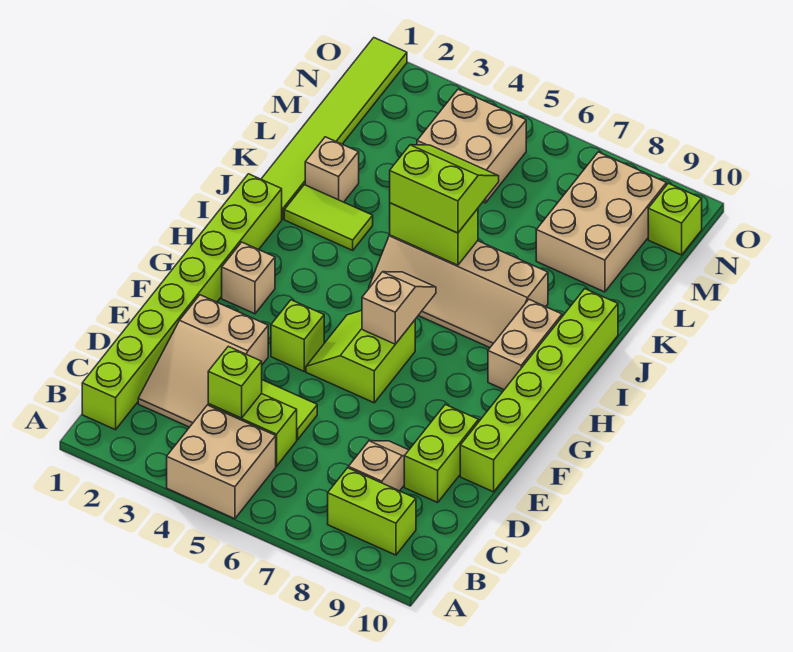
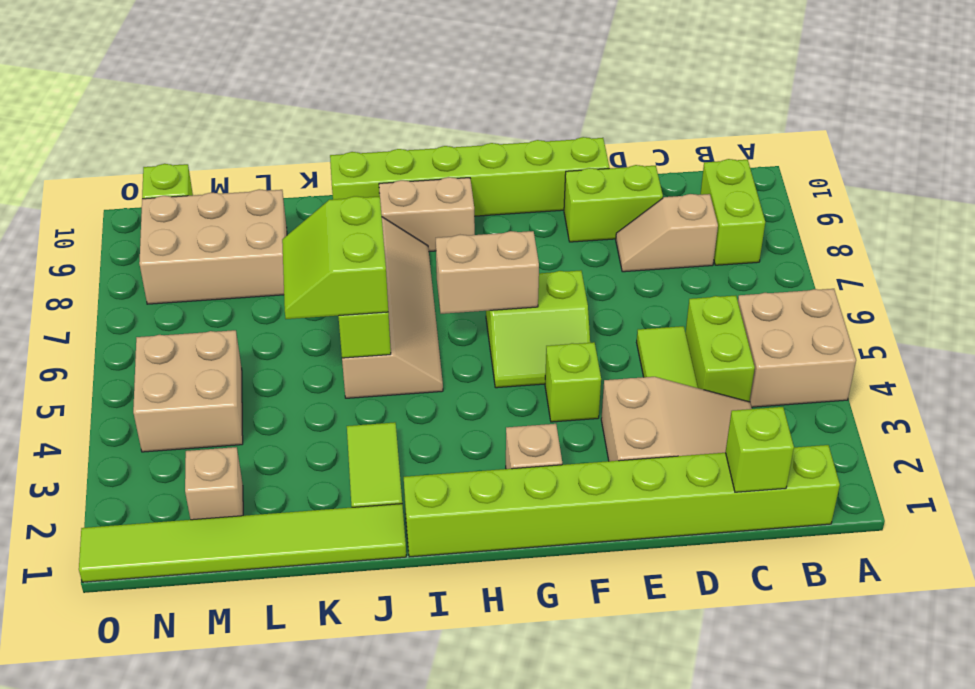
lime 1x1 brick [208,346,262,418] -> lime 1x1 brick moved to [725,407,794,492]
tan 1x2 slope [362,272,436,344] -> tan 1x2 brick [436,231,539,314]
tan 1x1 brick [305,137,359,202] -> tan 1x1 brick moved to [185,447,243,520]

